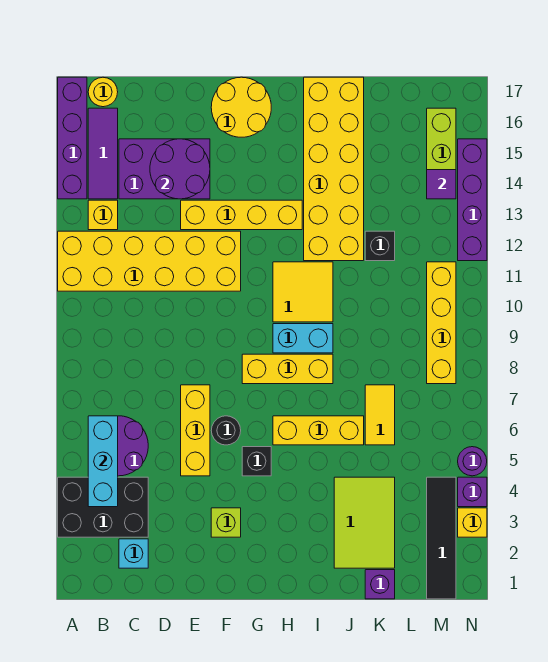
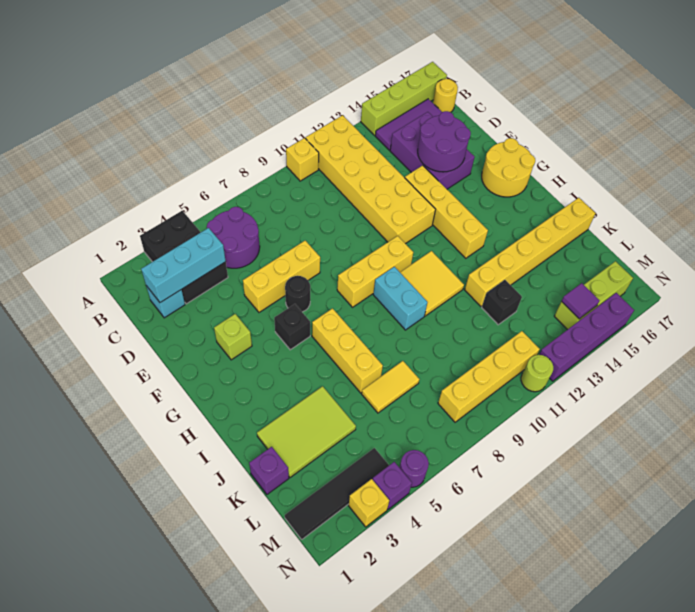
purple 1x4 brick [58,77,87,199] -> lime 1x4 brick [361,62,447,135]
cyan 1x3 brick [88,416,118,507] -> cyan 1x3 brick moved to [141,228,226,303]
yellow 1x1 brick [88,200,118,230] -> yellow 1x1 brick moved to [286,138,319,181]
yellow 1x3 brick [242,354,333,384] -> yellow 1x3 brick turned to [337,236,413,307]
yellow 2x6 brick [304,77,364,261] -> yellow 1x6 brick [465,198,595,306]
none -> lime 1x1 round brick [521,355,553,392]

